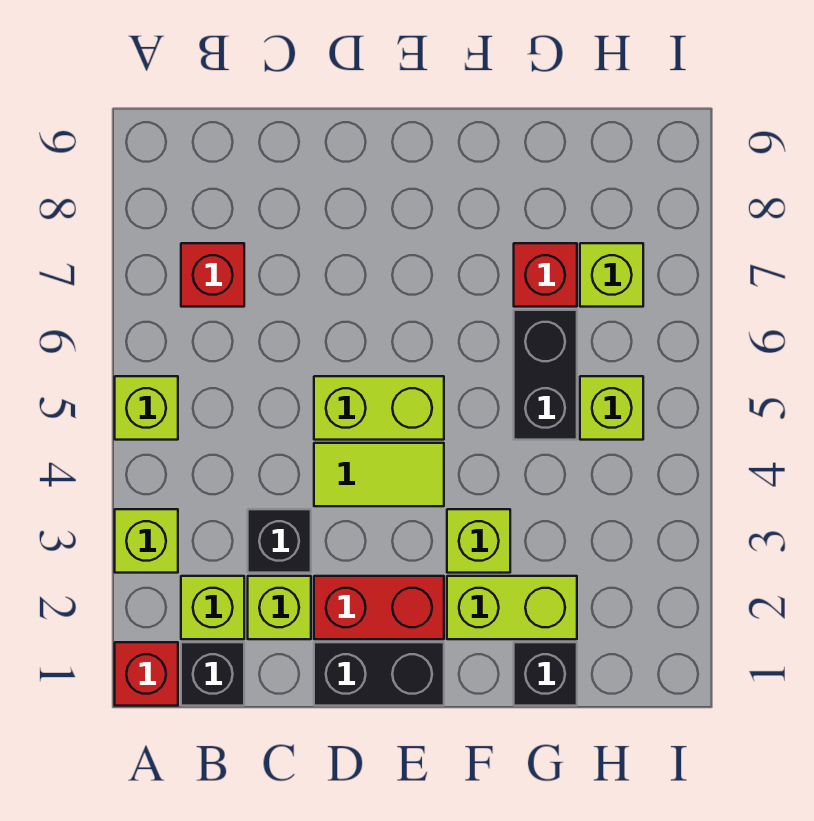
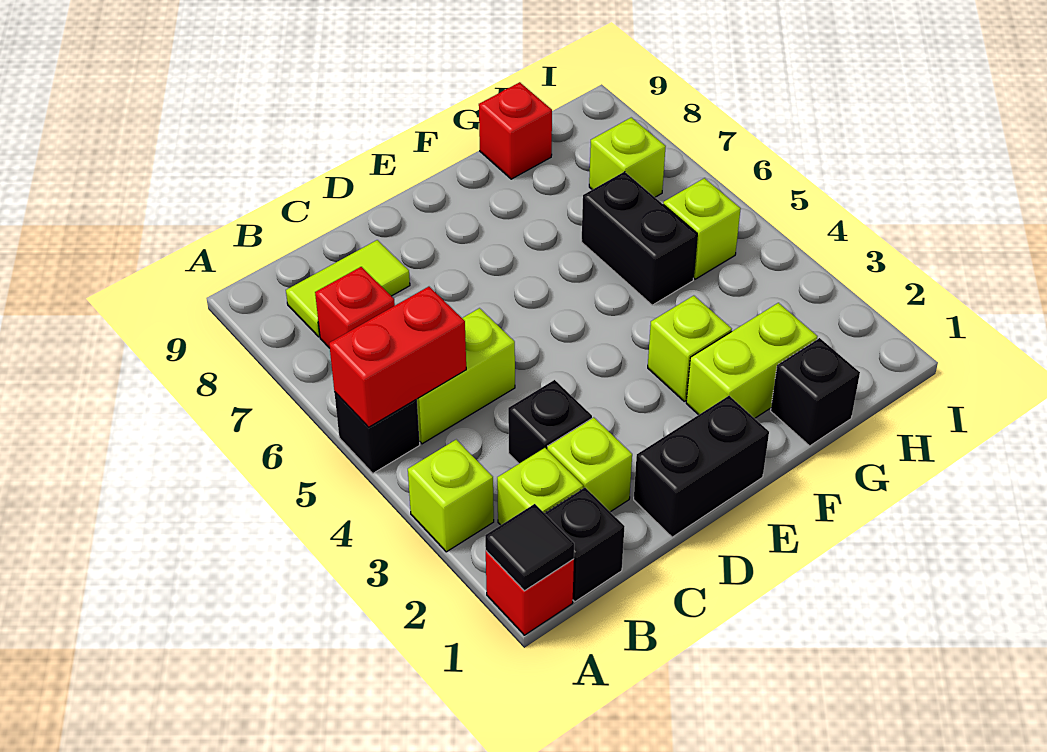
none -> black 1x1 tile [485,504,574,591]
lime 1x1 brick [115,376,178,440] -> black 1x1 brick [334,392,420,473]
red 1x2 brick [314,576,444,639] -> red 1x2 brick moved to [329,287,466,427]
lime 1x2 tile [314,443,444,506] -> lime 1x2 tile moved to [286,240,410,337]
lime 1x2 brick [314,376,444,440] -> lime 1x2 brick moved to [417,308,515,444]
red 1x1 brick [514,243,577,307] -> red 1x1 brick moved to [479,82,552,179]

